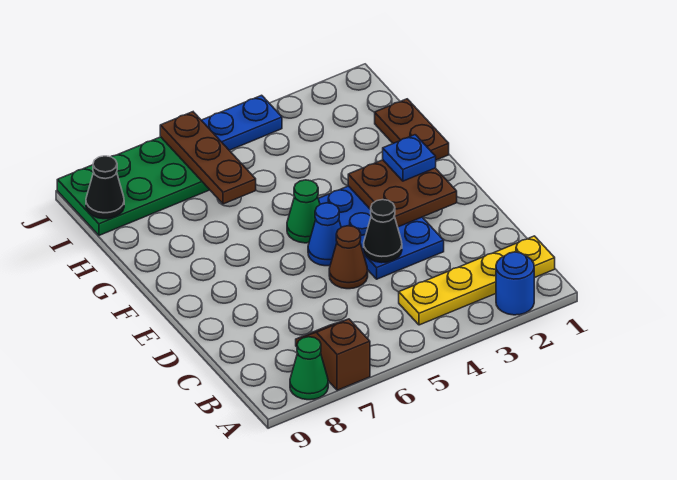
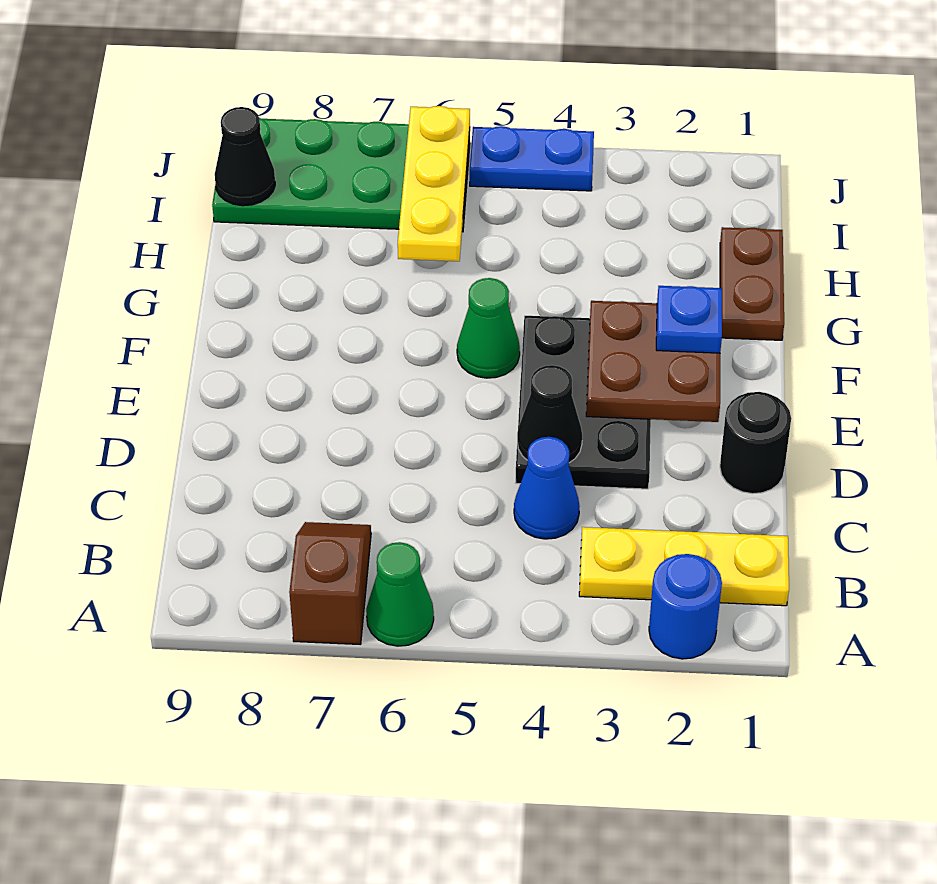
green 1x1 cone [290,337,328,400] -> green 1x1 cone moved to [366,542,434,646]
yellow 1x4 plate [399,236,555,325] -> yellow 1x3 plate [579,527,789,606]
none -> black 1x1 round brick [720,392,791,494]
blue 2x3 plate [318,186,444,279] -> black 2x3 plate [516,316,651,489]
brown 1x1 cone [329,226,368,289] -> none
blue 1x1 cone [308,203,341,266] -> blue 1x1 cone moved to [514,437,579,539]
brown 1x3 plate [160,112,256,204] -> yellow 1x3 plate [398,106,470,261]

